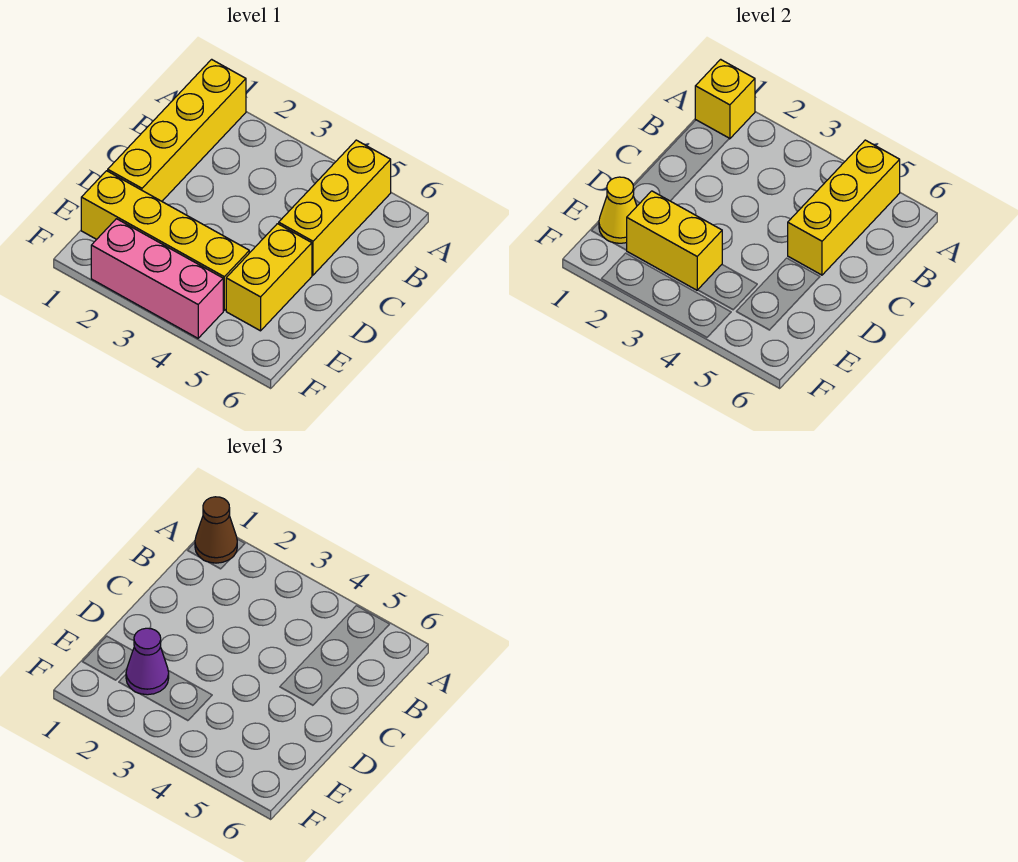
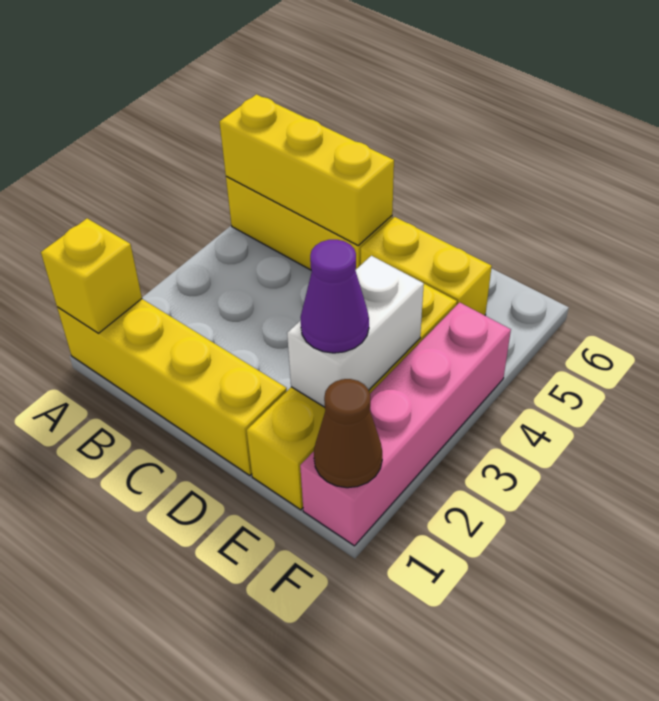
brown 1x1 cone [195,497,237,563] -> brown 1x1 cone moved to [314,379,382,488]
yellow 1x1 cone [599,177,637,243] -> none
yellow 1x2 brick [627,191,722,290] -> white 1x2 brick [287,256,424,407]
pink 1x3 brick [91,219,223,338] -> pink 1x4 brick [300,302,511,546]

